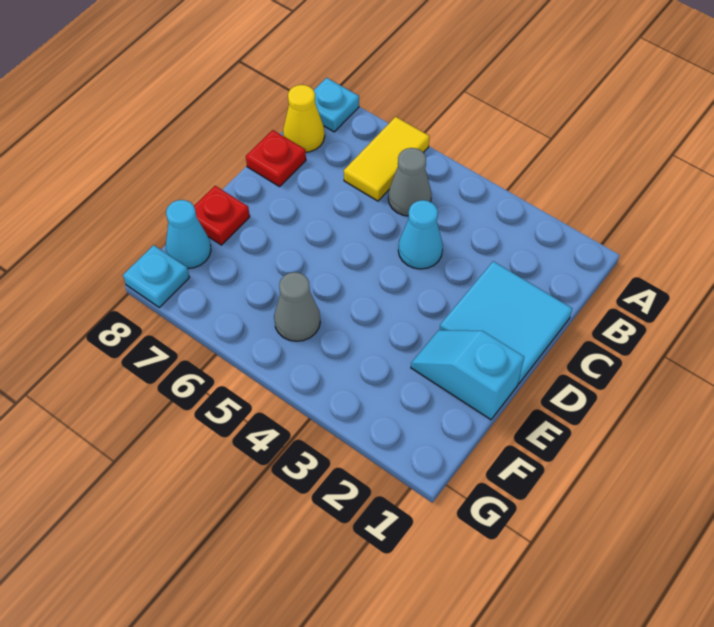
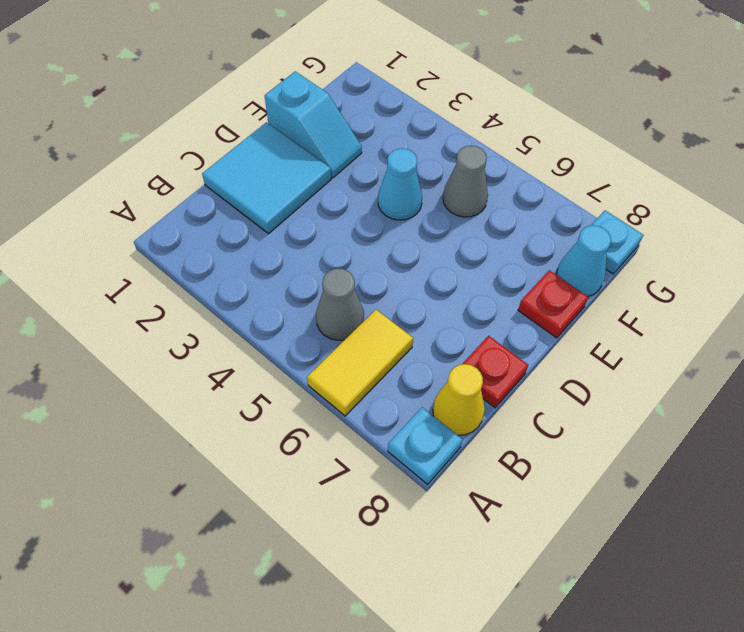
cyan 1x1 cone [398,200,443,269] -> cyan 1x1 cone moved to [378,149,422,220]

